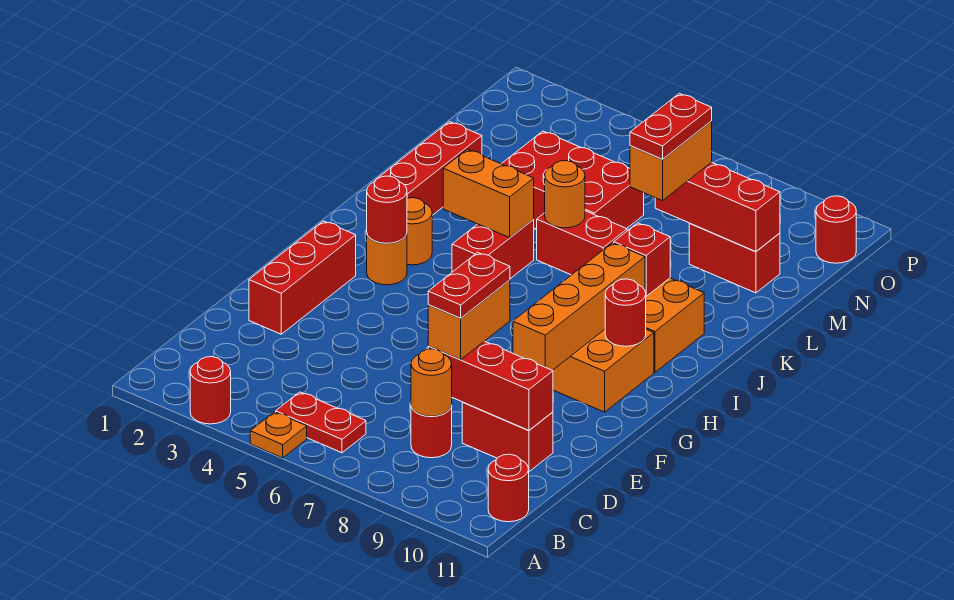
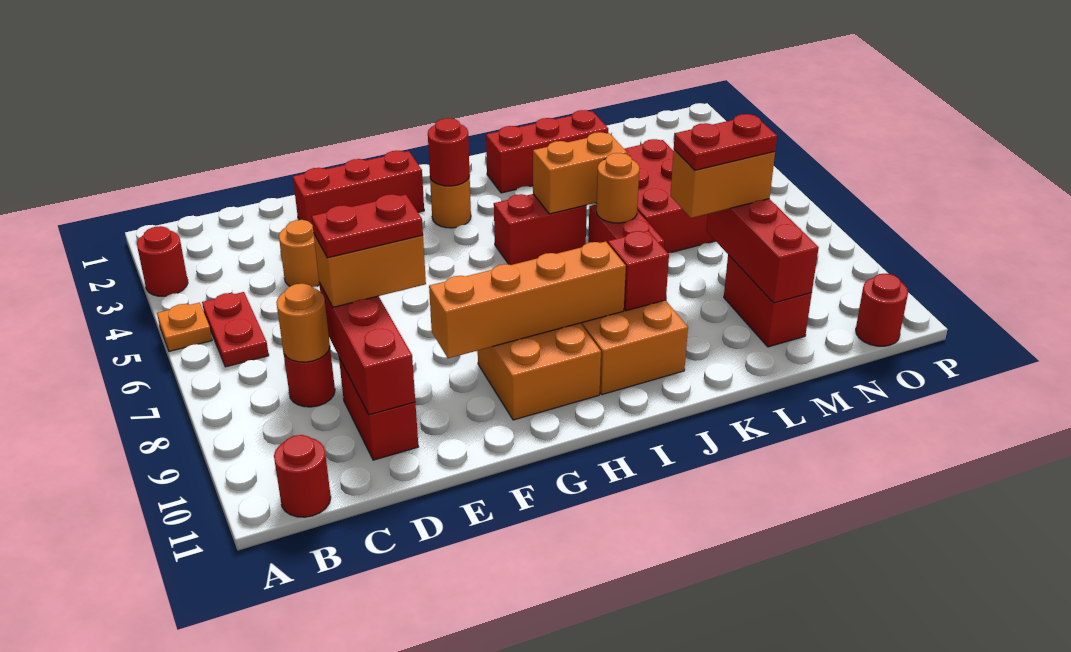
red 1x1 round brick [605,279,646,346] -> none
orange 1x1 round brick [407,198,432,265] -> orange 1x1 round brick moved to [279,220,320,287]
orange 1x2 brick [443,149,534,238] -> orange 1x2 brick turned to [533,132,627,214]

